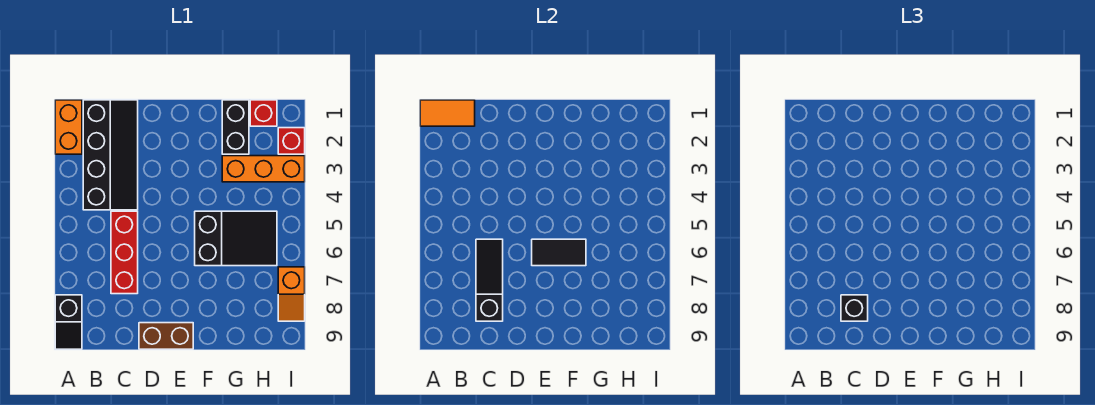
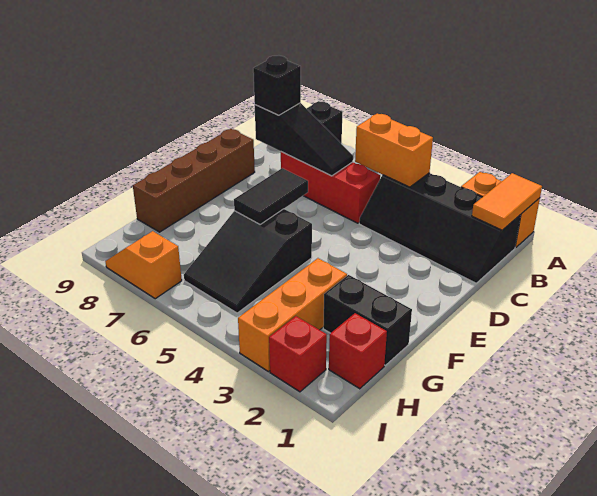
none -> orange 1x2 brick [355,114,433,187]
brown 1x2 brick [139,323,193,349] -> brown 1x4 brick [133,129,255,232]

